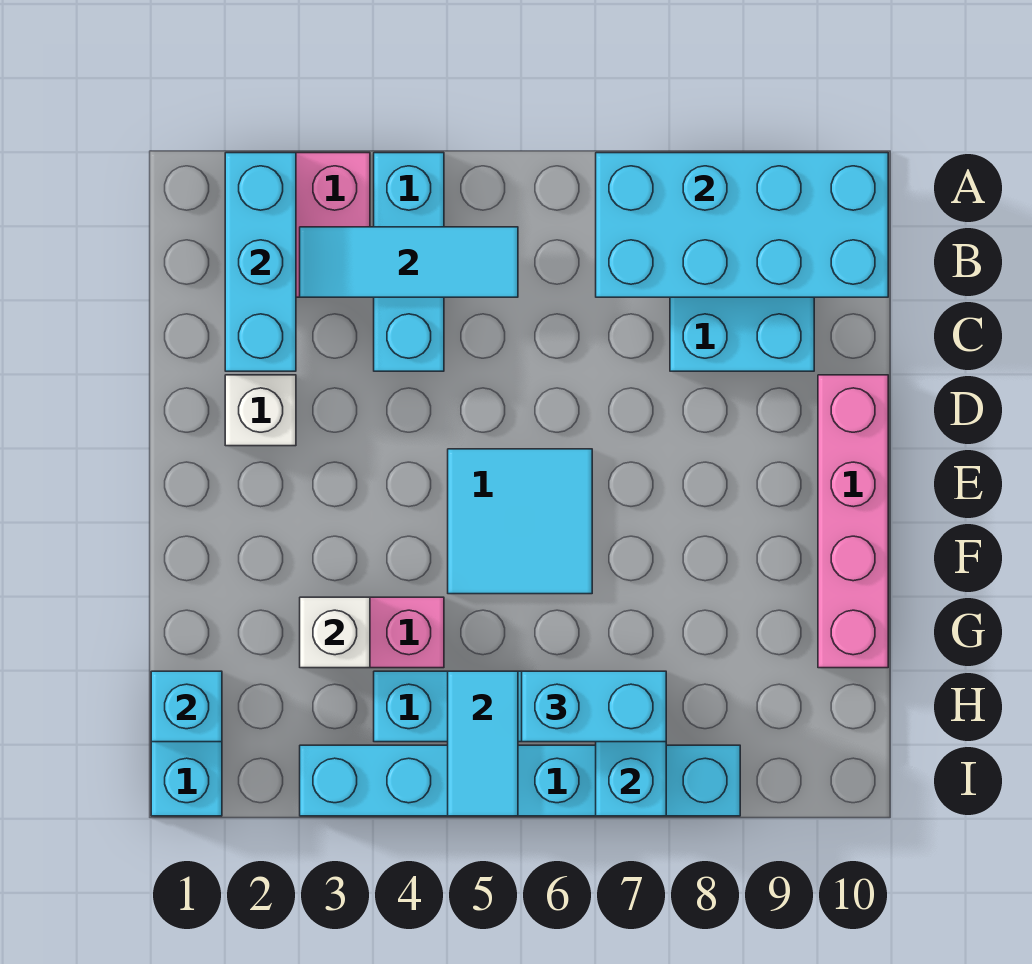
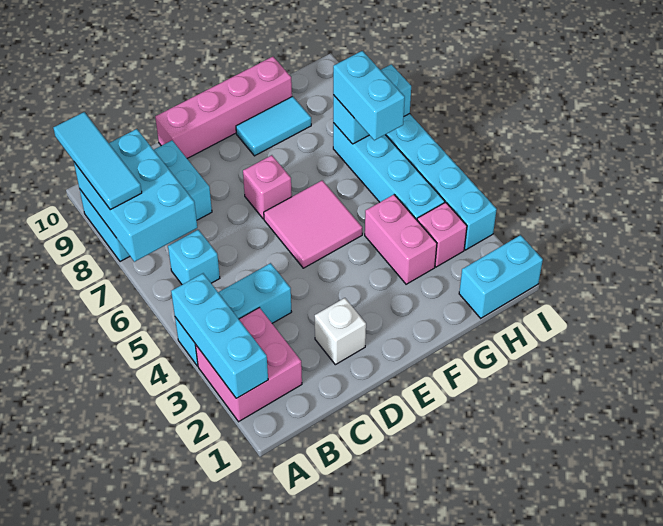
cyan 1x3 brick [225,153,296,371] -> cyan 1x3 brick turned to [171,273,268,398]
cyan 2x4 brick [596,153,888,297] -> cyan 2x3 brick [74,129,197,262]
cyan 1x3 tile [300,227,518,297] -> cyan 1x3 tile moved to [53,112,142,210]
cyan 2x2 tile [448,449,592,594] -> pink 2x2 tile [264,180,362,268]
none -> pink 1x1 brick [243,155,292,219]
white 1x1 brick [300,597,370,668] -> none
cyan 1x1 brick [151,671,222,742] -> cyan 1x1 brick moved to [168,230,220,285]
none -> pink 1x1 brick [417,202,467,267]
cyan 1x2 tile [448,671,518,816] -> cyan 1x2 tile moved to [236,96,311,156]

